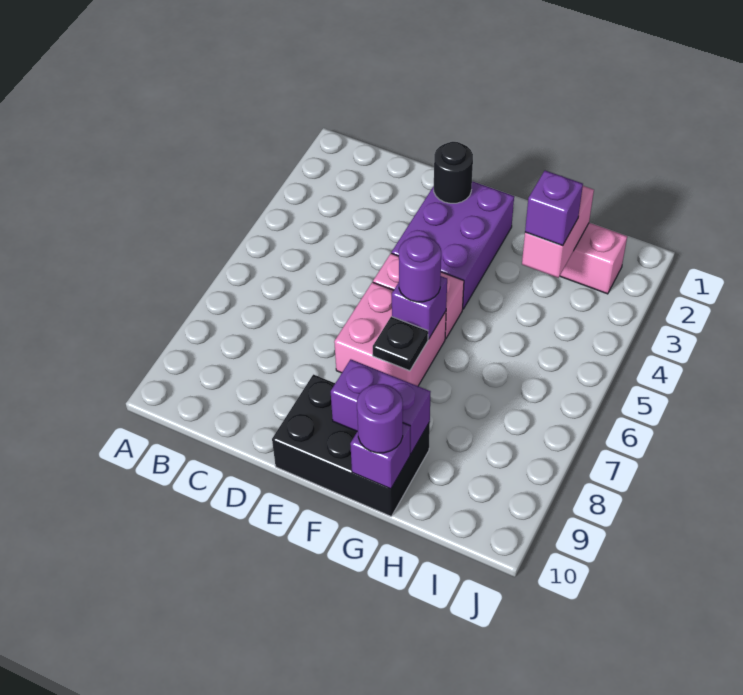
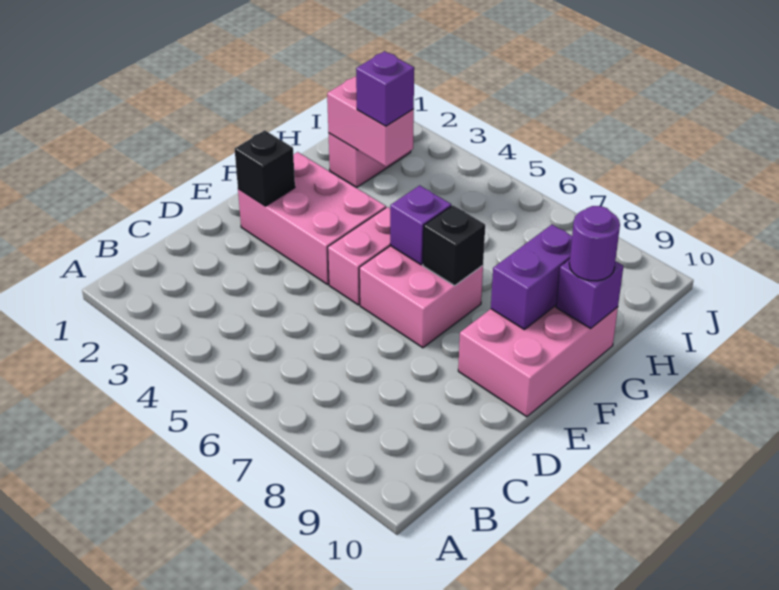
purple 2x3 brick [392,181,514,309] -> pink 2x3 brick [238,152,386,284]
black 1x1 round brick [434,142,473,203] -> black 1x1 brick [235,130,295,206]
black 2x3 brick [272,374,430,516] -> pink 2x3 brick [458,305,618,417]
purple 1x1 round brick [399,236,441,302] -> none
black 1x1 plate [373,317,428,371] -> black 1x1 brick [423,205,485,286]

